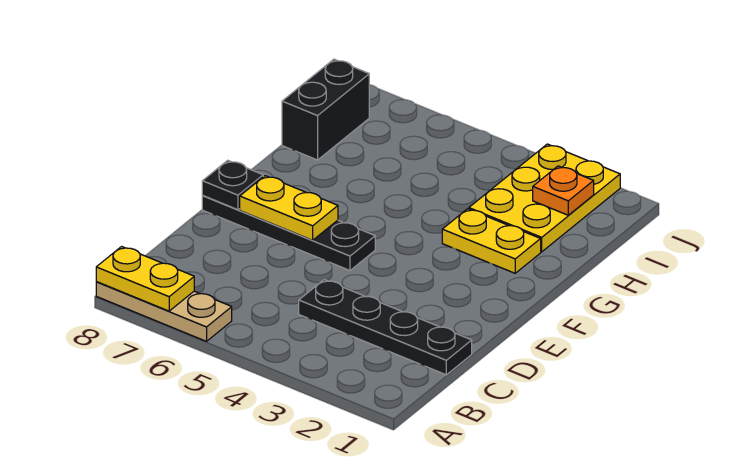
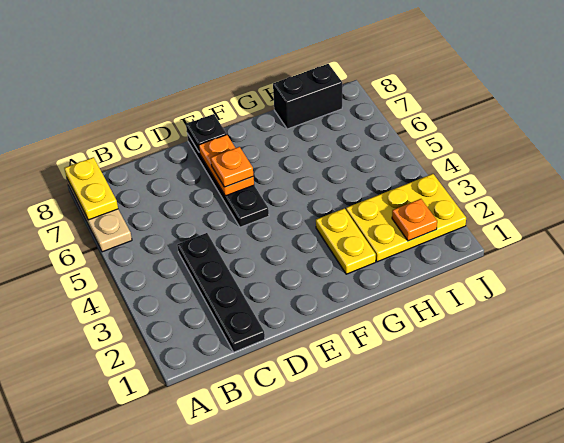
yellow 1x2 plate [240,176,338,240] -> orange 1x2 plate [199,135,254,196]
none -> orange 1x1 plate [211,147,253,187]

